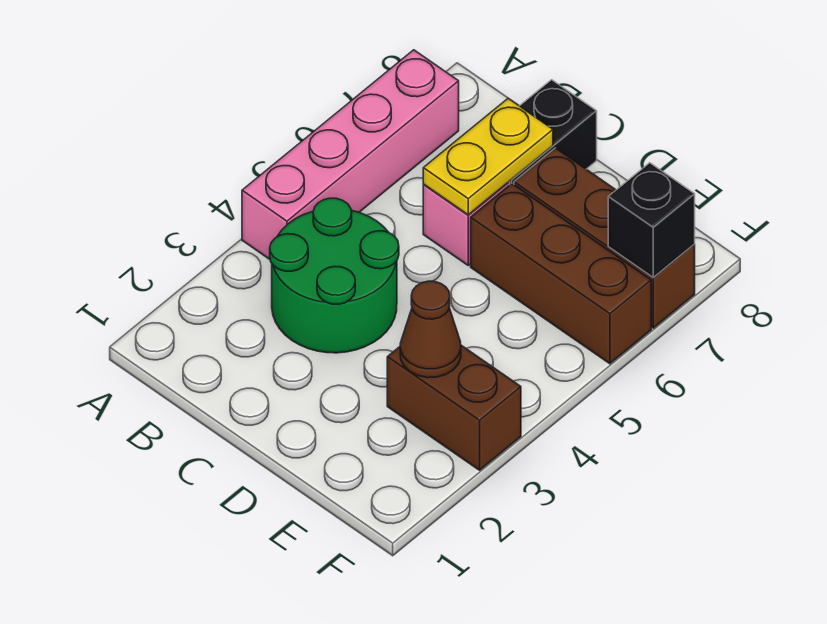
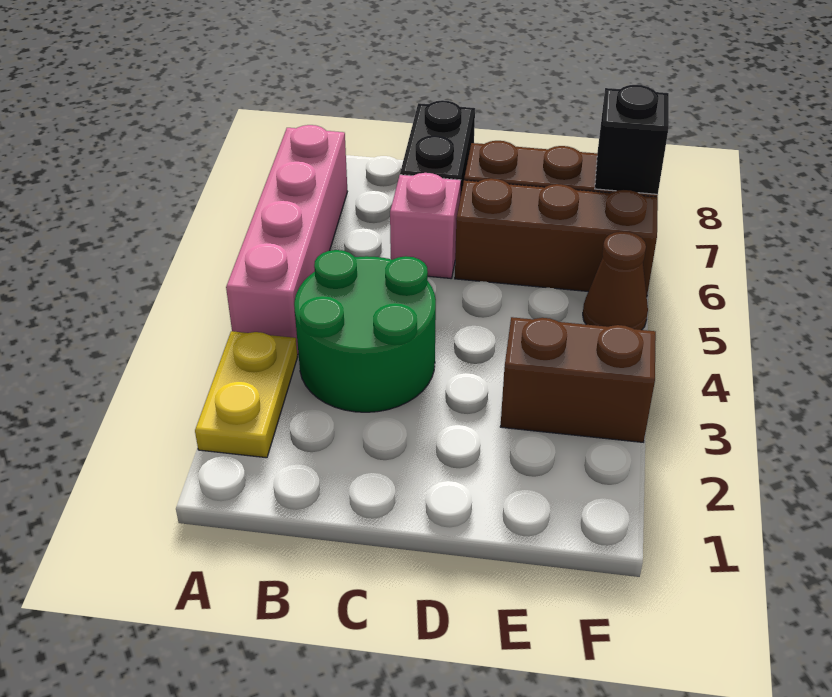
yellow 1x2 plate [423,98,553,215] -> yellow 1x2 plate moved to [195,331,297,458]
brown 1x1 cone [400,281,461,378] -> brown 1x1 cone moved to [583,231,648,330]

